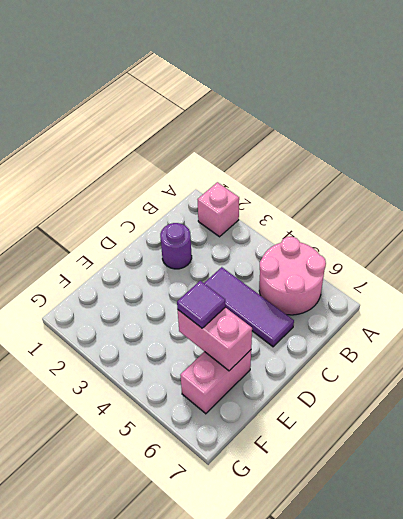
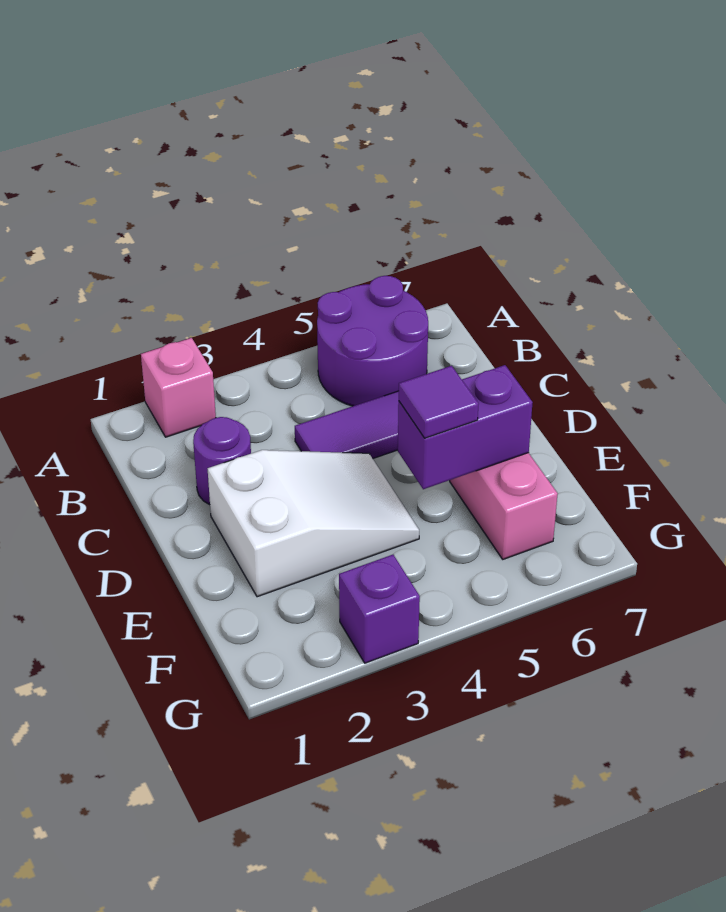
pink 2x2 round brick [259,237,326,315] -> purple 2x2 round brick [317,276,428,406]
none -> white 2x3 slope [208,450,419,597]
pink 1x2 brick [178,307,252,371] -> purple 1x2 brick [398,365,533,489]
none -> purple 1x1 brick [339,555,420,663]

